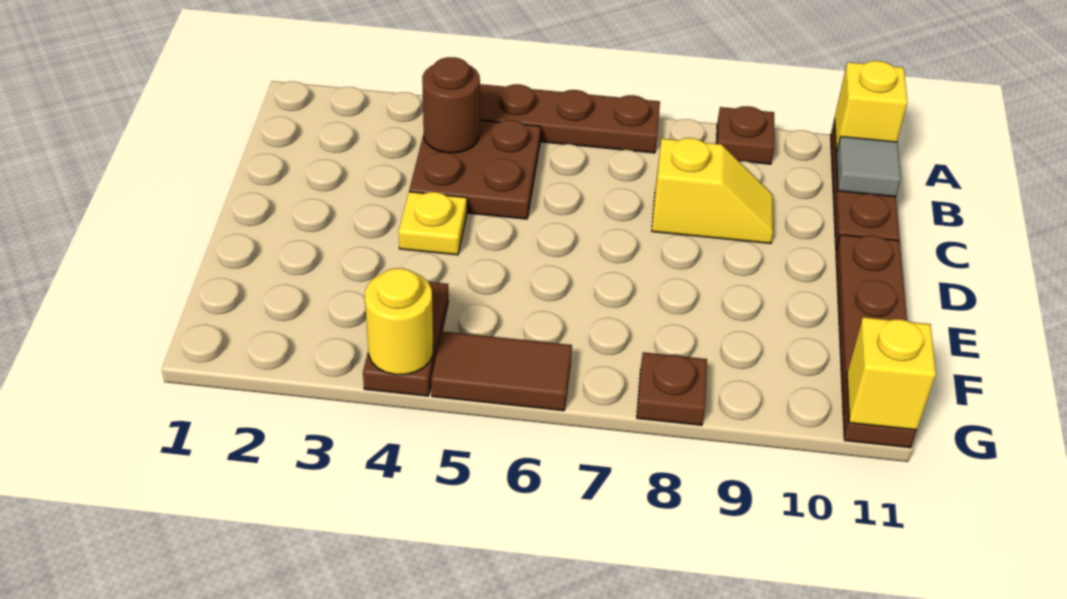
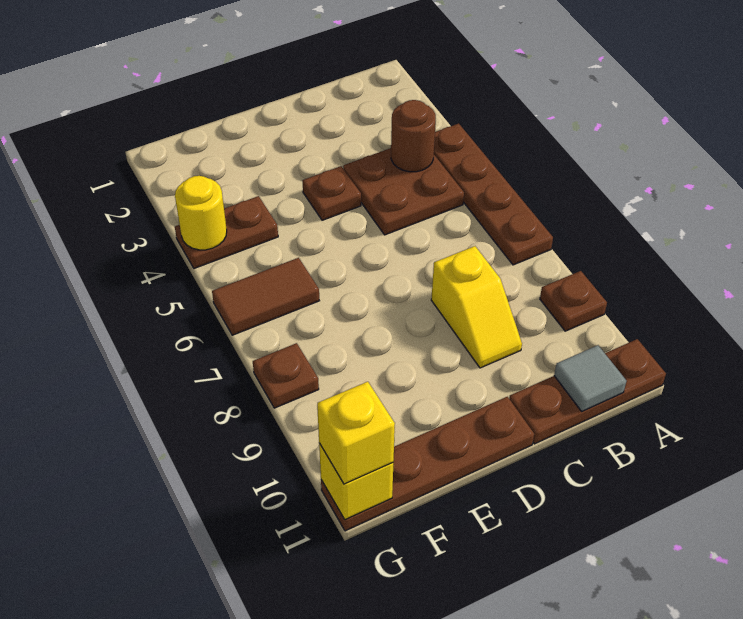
yellow 1x1 brick [834,61,907,152] -> yellow 1x1 brick moved to [317,382,395,484]
yellow 1x1 plate [399,192,467,255] -> brown 1x1 plate [302,166,361,220]
brown 1x2 tile [431,331,572,411] -> brown 1x2 tile turned to [212,258,319,335]

